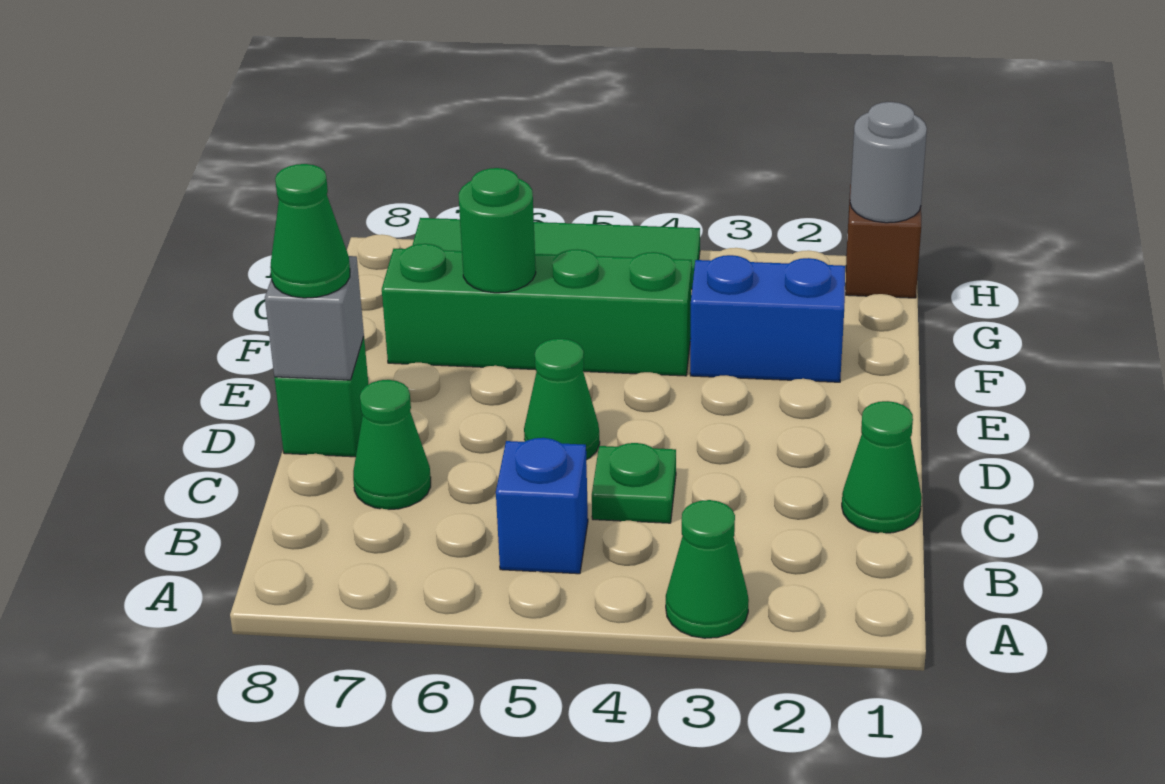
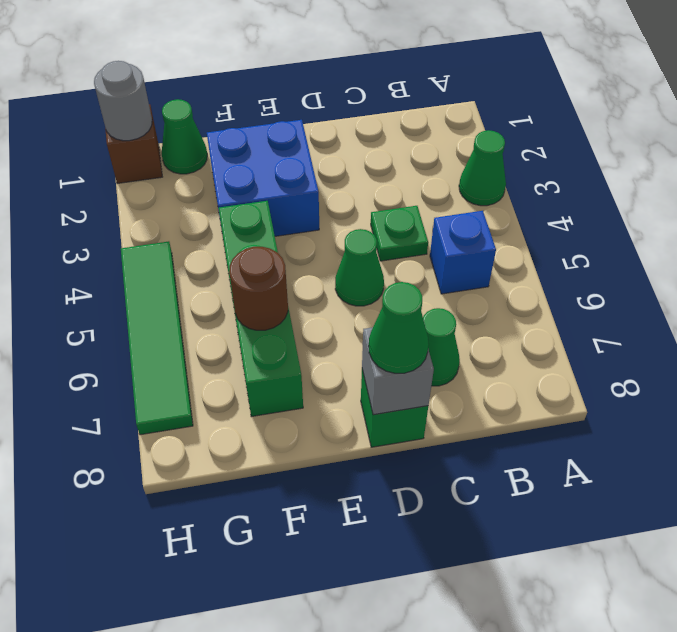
green 1x1 cone [842,401,922,533] -> green 1x1 cone moved to [162,99,207,174]
blue 1x2 brick [690,255,845,382] -> blue 2x2 brick [207,120,319,236]
green 1x1 round brick [459,168,536,293] -> brown 1x1 round brick [229,247,288,330]

